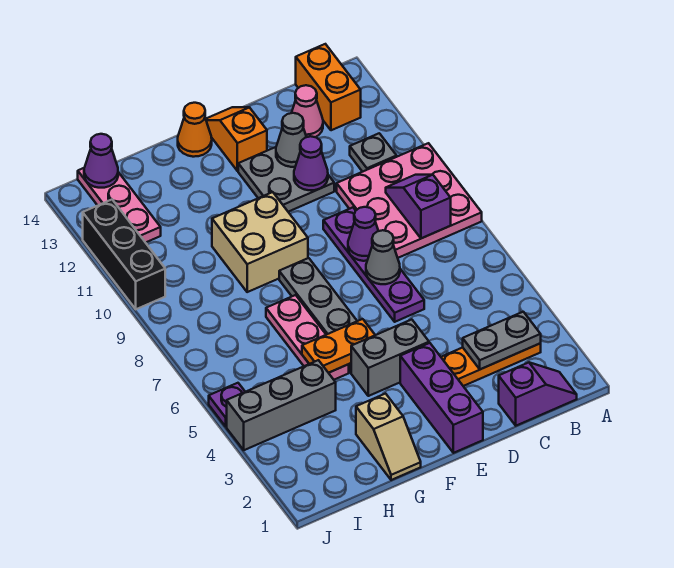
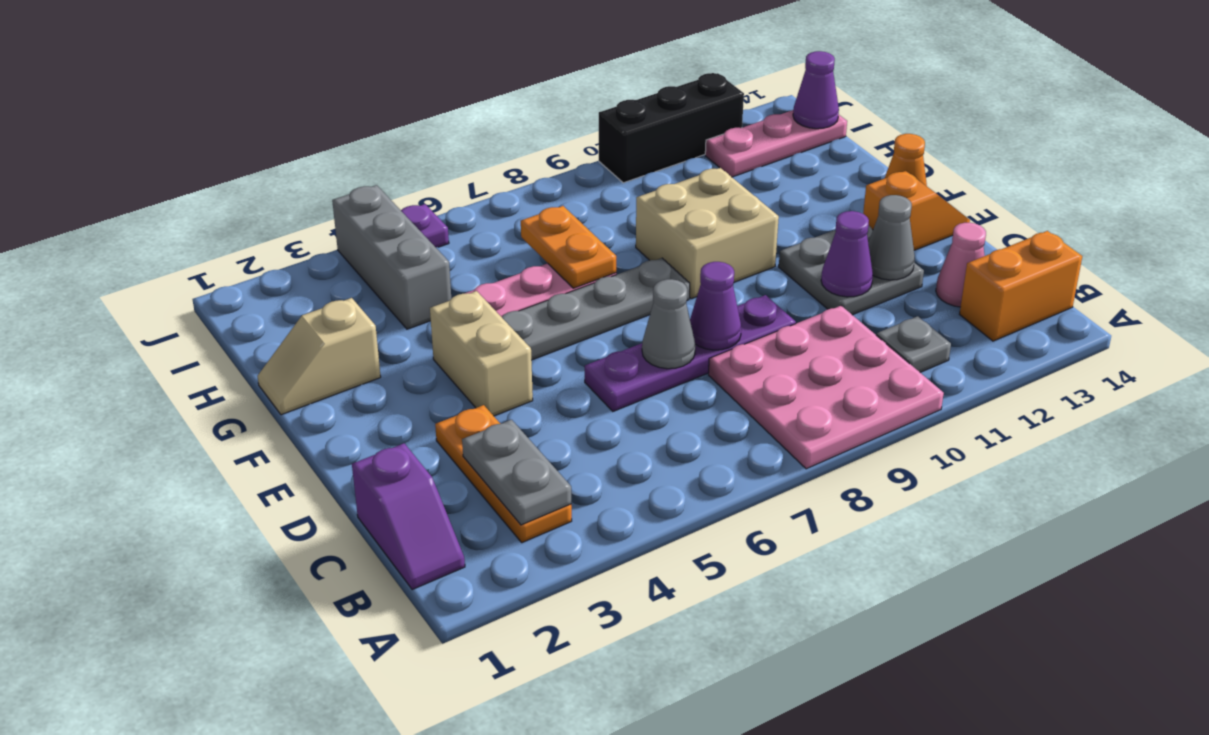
purple 1x2 slope [386,175,451,238] -> none
purple 1x3 brick [400,343,483,453] -> none
grey 1x2 brick [351,320,429,396] -> tan 1x2 brick [430,291,533,416]
orange 1x2 plate [302,319,375,373] -> orange 1x2 plate moved to [521,206,616,288]

